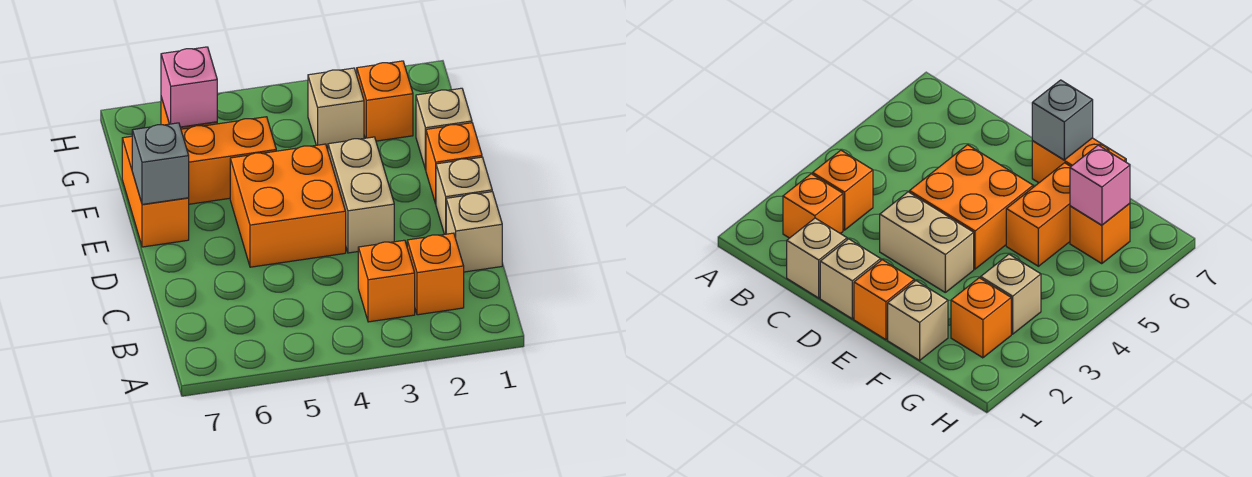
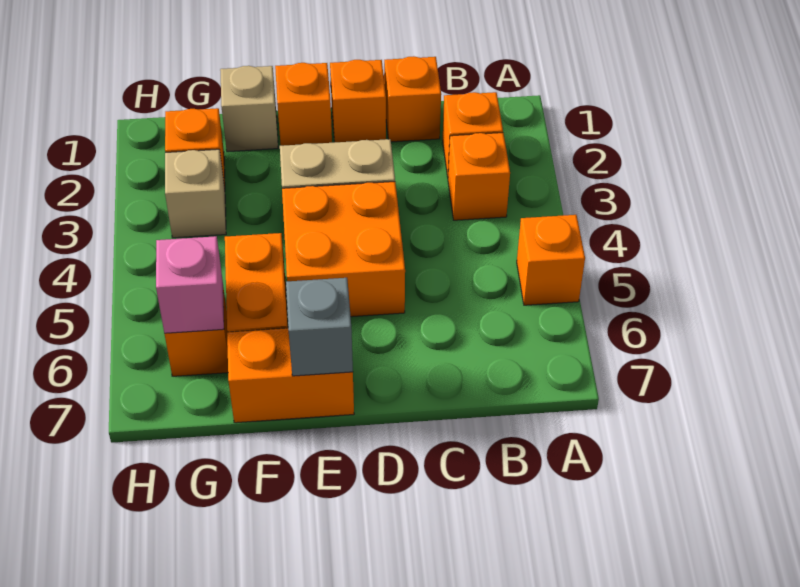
none -> orange 1x1 brick [517,215,585,305]
tan 1x1 brick [446,192,502,272] -> orange 1x1 brick [384,56,441,142]
tan 1x1 brick [436,157,492,234] -> orange 1x1 brick [330,60,386,142]

